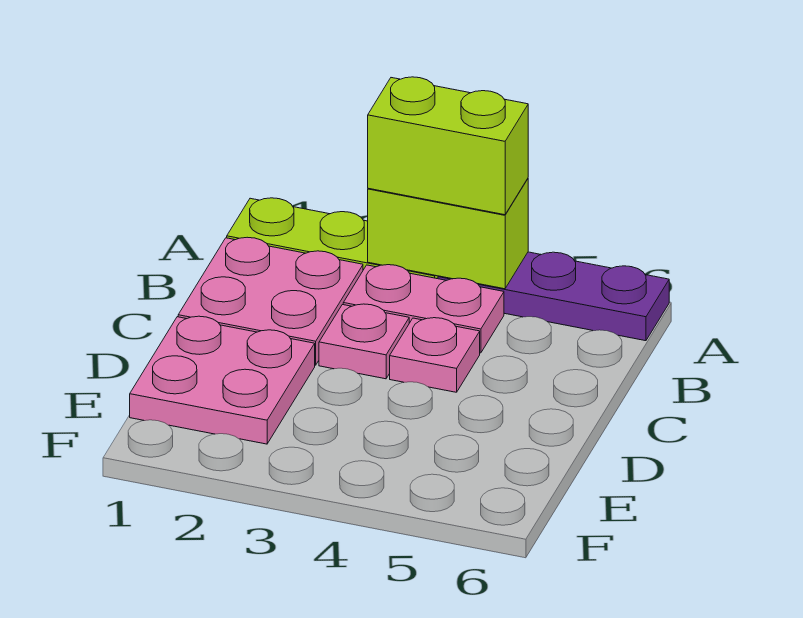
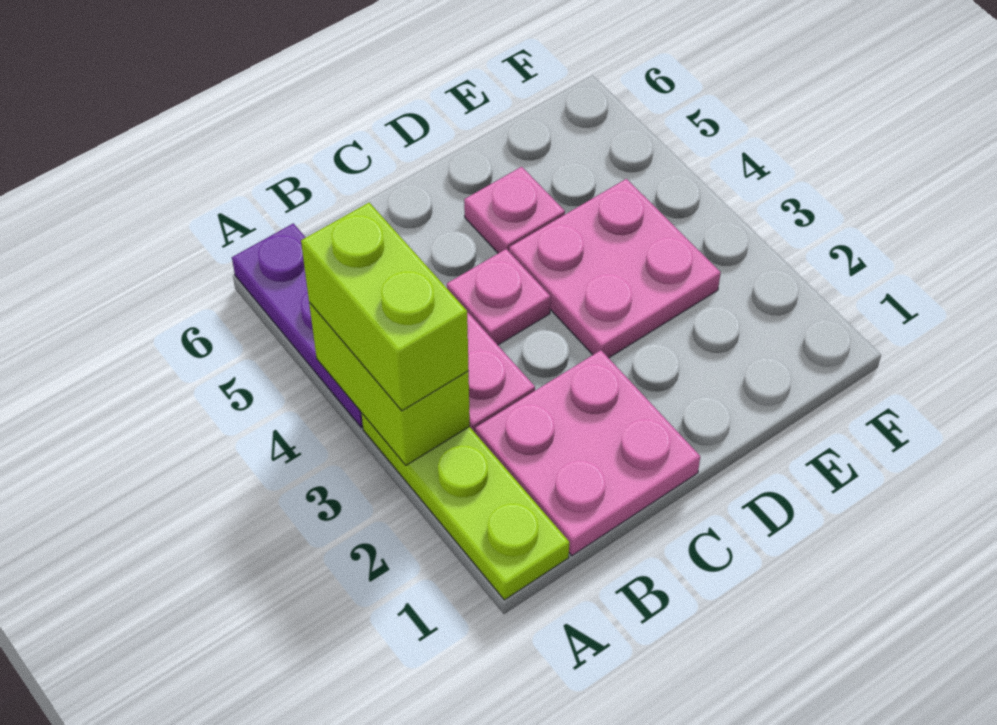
pink 1x1 plate [319,304,409,379] -> pink 1x1 plate moved to [464,167,565,253]
pink 2x2 plate [130,316,315,444] -> pink 2x2 plate moved to [509,179,721,358]

